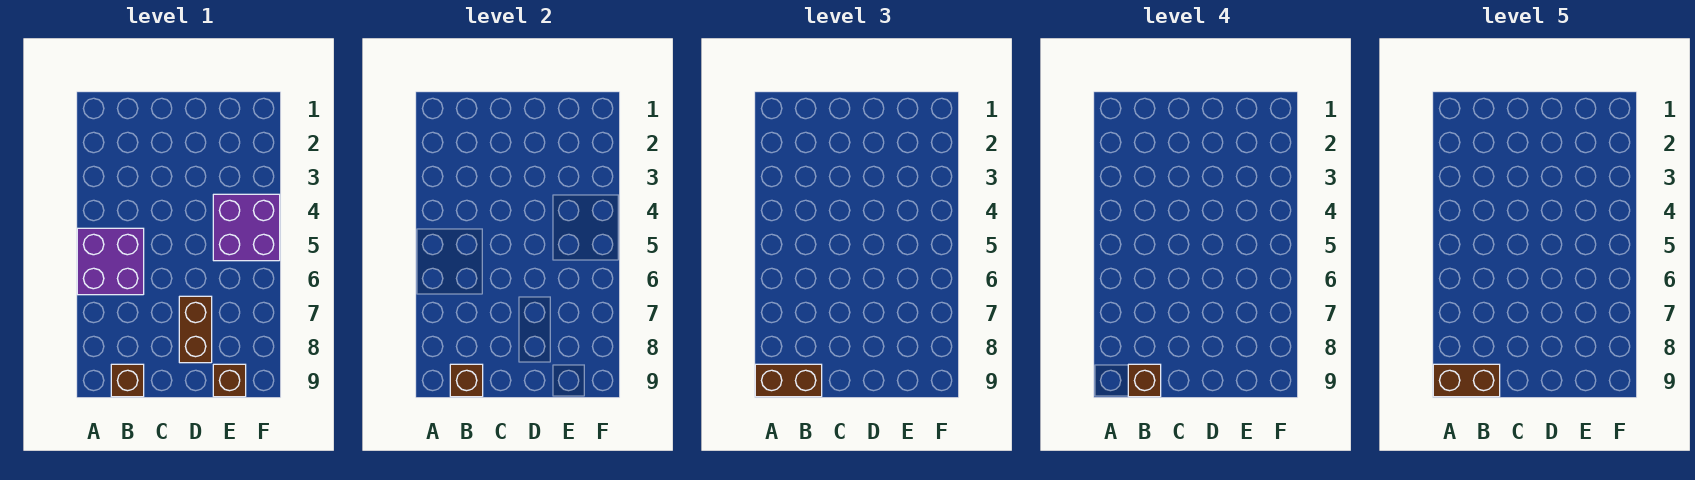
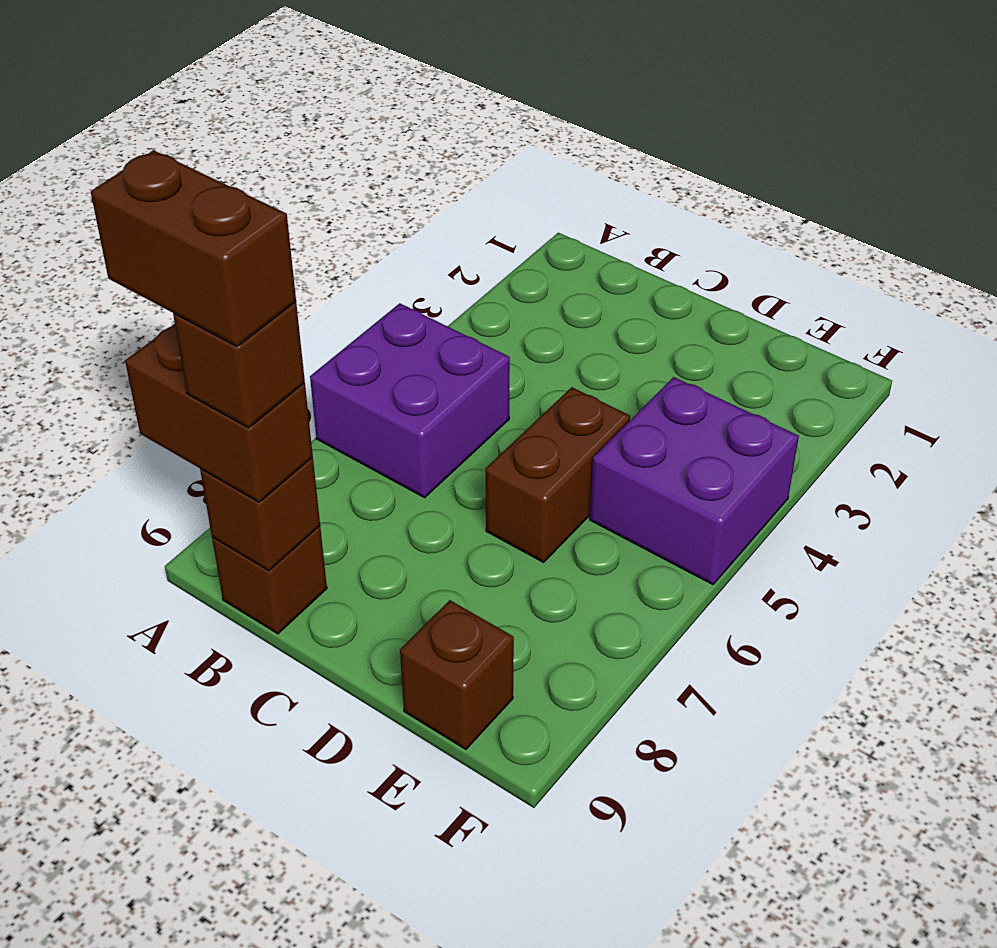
brown 1x2 brick [179,296,212,363] -> brown 1x2 brick moved to [486,387,630,562]

